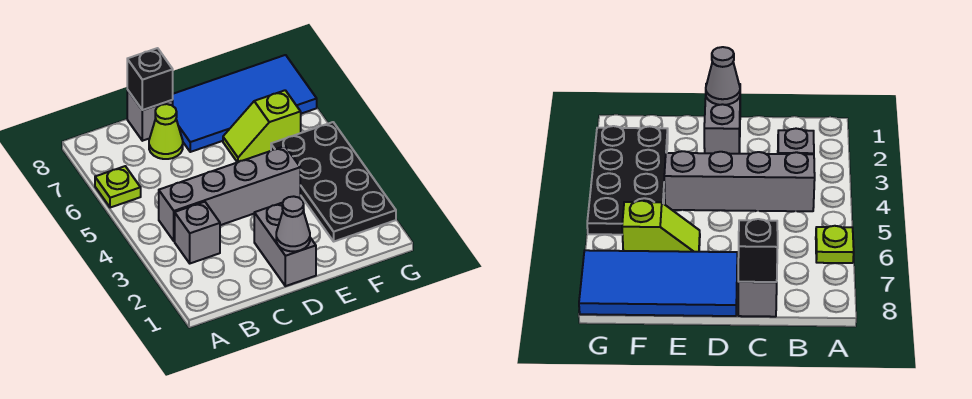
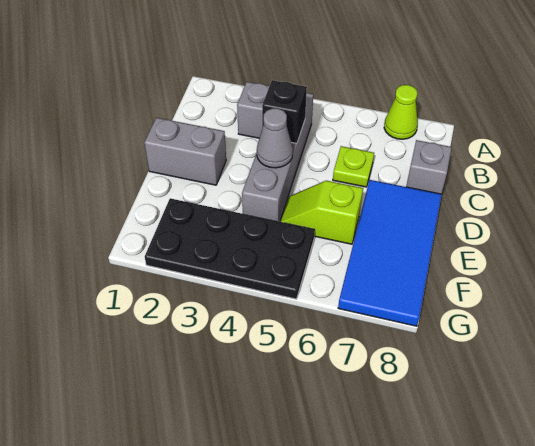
lime 1x1 plate [95,166,141,208] -> lime 1x1 plate moved to [333,146,374,187]
lime 1x1 cone [149,104,183,159] -> lime 1x1 cone moved to [384,85,418,139]
black 1x1 brick [127,48,173,110] -> black 1x1 brick moved to [262,80,307,143]
grey 1x1 cone [276,196,310,251] -> grey 1x1 cone moved to [257,108,293,168]
lime 1x2 slope [223,90,301,162] -> lime 1x2 slope turned to [280,181,363,244]

